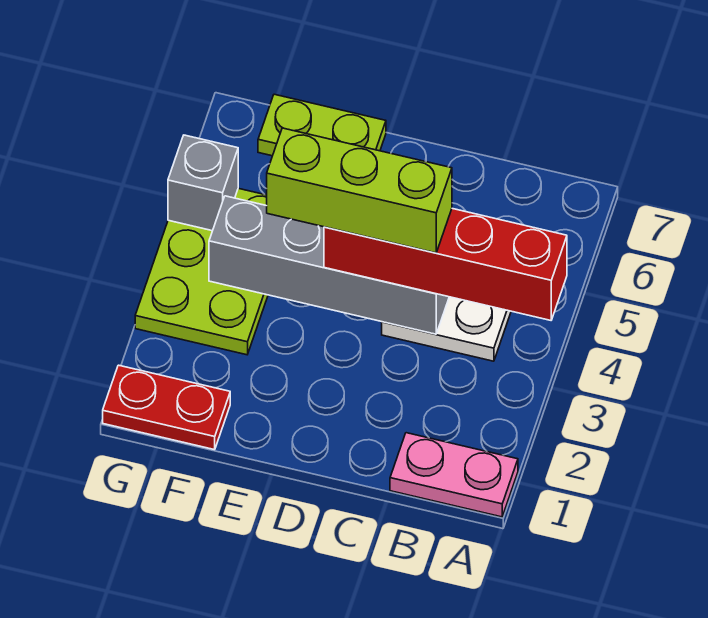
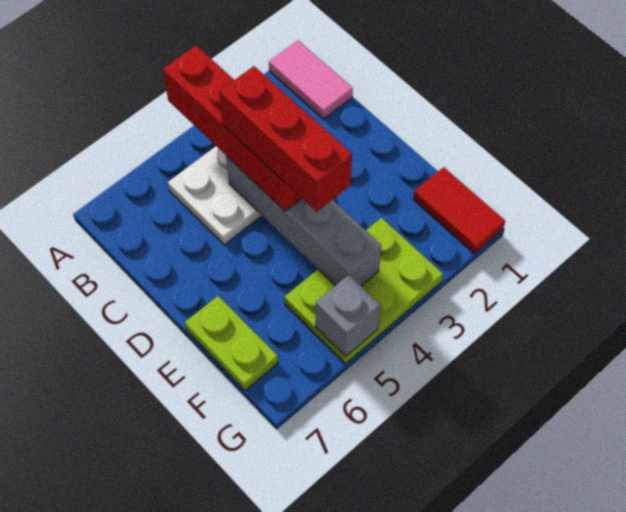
pink 1x2 plate [390,433,518,517] -> pink 1x2 tile [269,40,353,119]
lime 1x3 brick [267,128,452,253] -> red 1x3 brick [219,66,352,212]
red 1x2 plate [103,365,230,450] -> red 1x2 tile [413,167,505,254]

